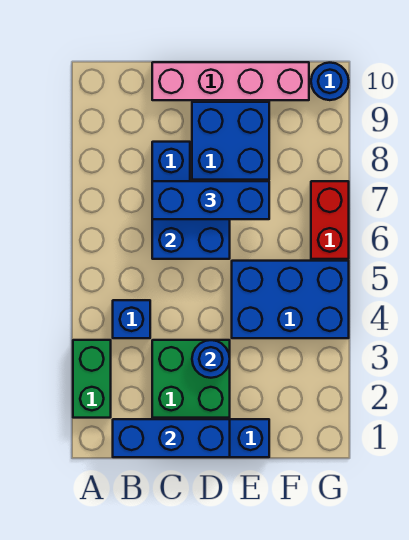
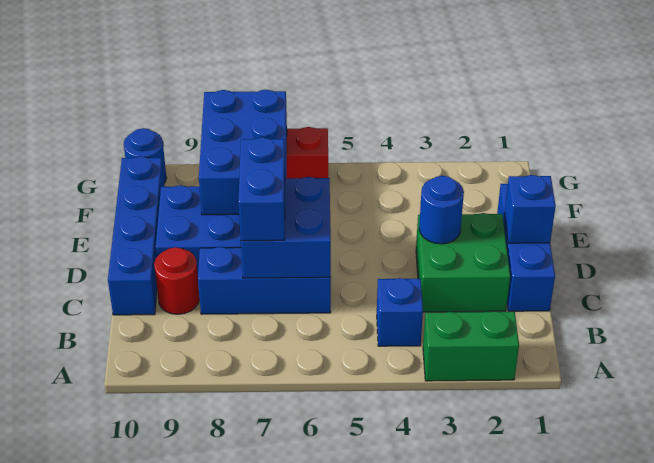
blue 1x3 brick [113,419,230,457] -> blue 1x1 brick [504,175,556,243]
blue 1x3 brick [152,181,269,219] -> blue 1x2 brick [238,138,285,241]
none -> red 1x1 round brick [154,247,200,314]
pink 1x4 brick [152,62,309,100] -> blue 1x4 brick [108,156,165,315]
blue 2x3 brick [232,261,349,338] -> blue 2x3 brick moved to [199,90,287,215]

